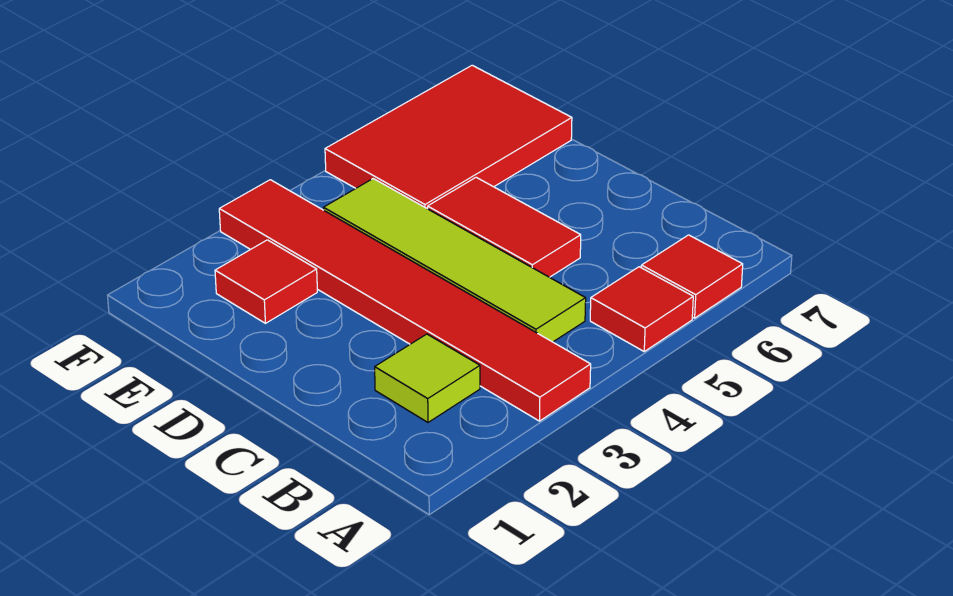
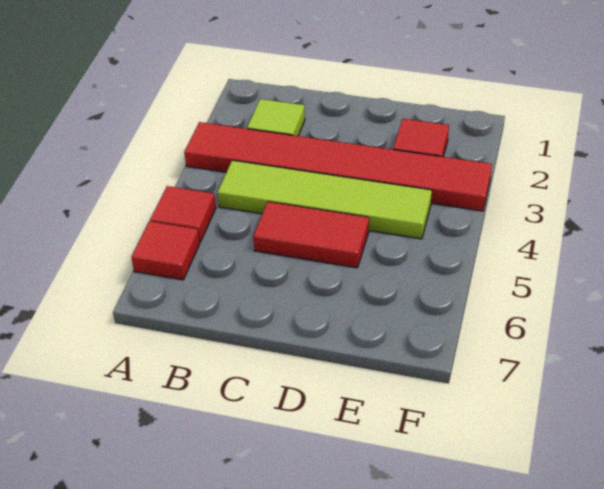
red 2x3 tile [325,65,572,209] -> none

